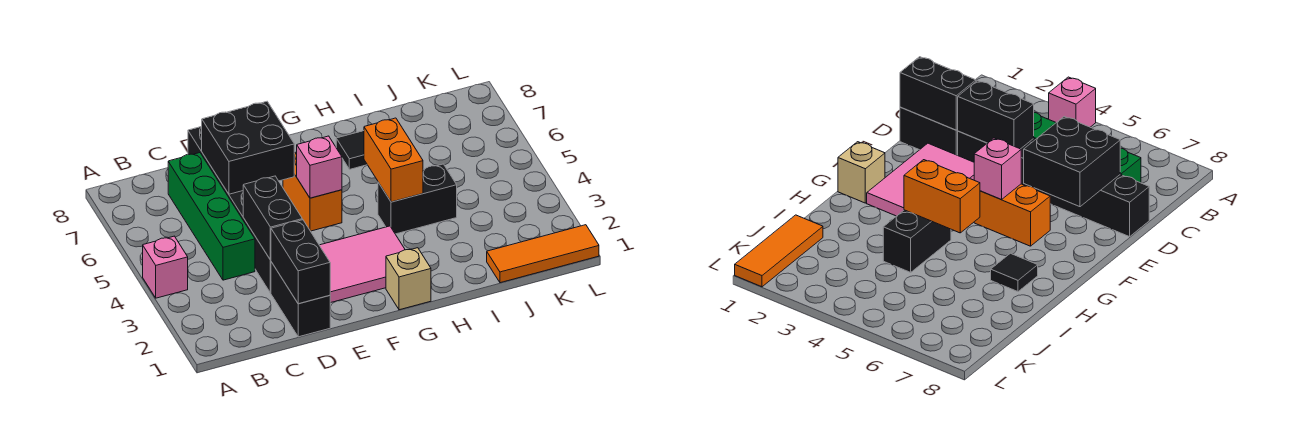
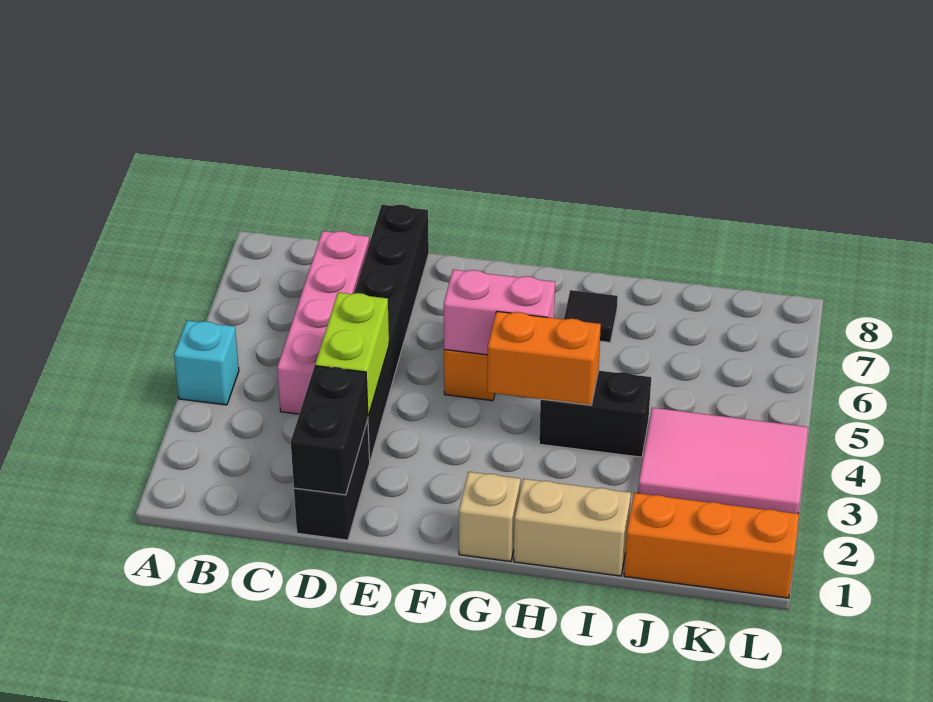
pink 1x1 brick [143,236,188,298] -> cyan 1x1 brick [174,321,239,405]
green 1x4 brick [168,153,255,280] -> pink 1x4 brick [277,231,369,414]
black 1x2 brick [243,176,302,260] -> lime 1x2 brick [315,292,389,416]
black 2x2 brick [202,102,294,194] -> none
pink 2x3 tile [319,226,405,303] -> pink 2x3 tile moved to [638,408,808,514]
pink 1x1 brick [296,136,342,198] -> pink 1x2 brick [444,270,555,355]
none -> tan 1x2 brick [514,479,631,576]
orange 1x2 brick [364,118,423,202] -> orange 1x2 brick turned to [487,311,601,405]
orange 1x3 tile [487,225,599,283] -> orange 1x3 brick [624,493,799,598]

